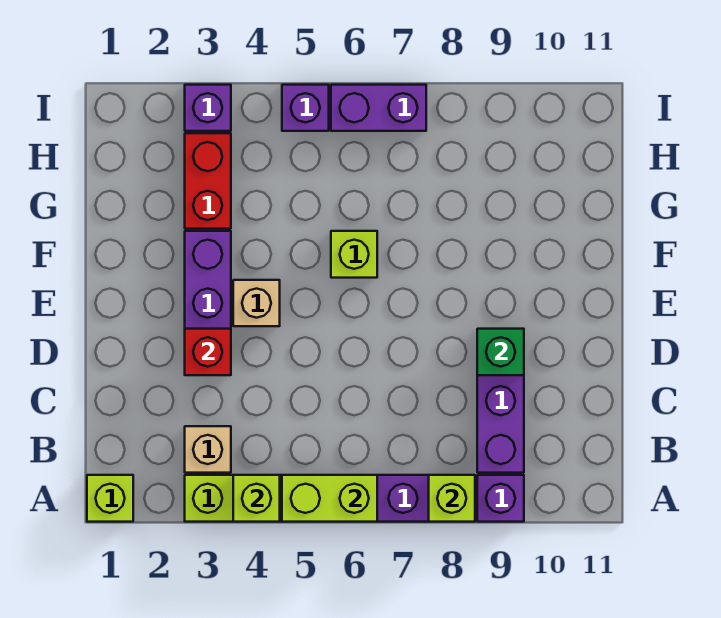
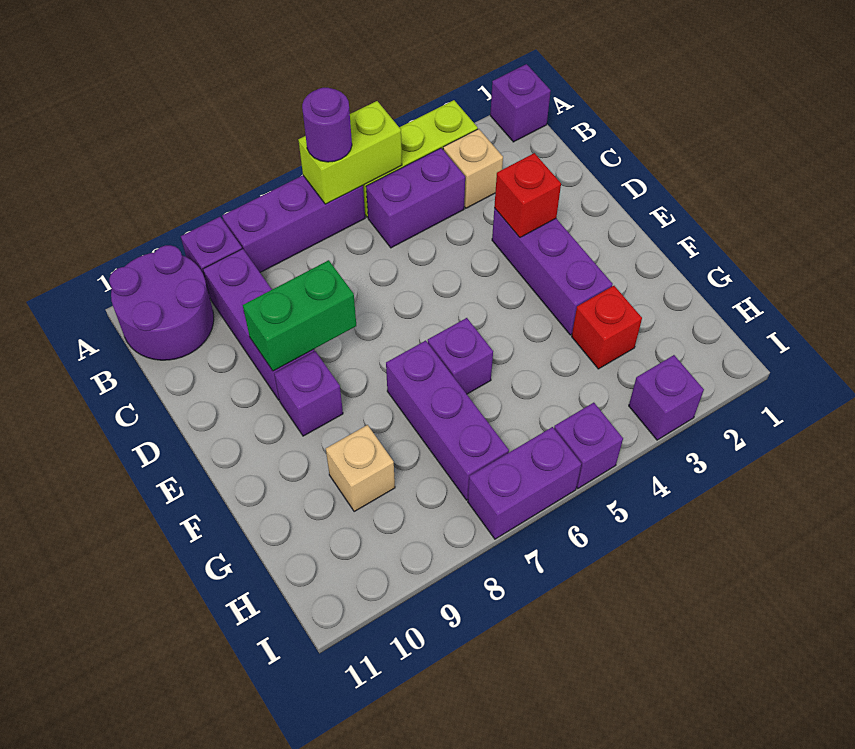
lime 1x1 brick [87,475,133,522] -> purple 1x1 brick [490,64,551,142]
lime 1x1 brick [233,475,280,522] -> none
none -> purple 1x1 round brick [302,88,352,162]
lime 1x1 brick [429,475,475,522] -> none
none -> purple 2x2 round brick [109,245,214,360]
none -> purple 1x2 brick [366,148,465,248]
green 1x1 brick [477,329,524,375] -> green 1x2 brick [243,260,356,371]
tan 1x1 brick [233,280,280,326] -> tan 1x1 brick moved to [326,425,395,512]
none -> purple 1x1 brick [274,351,343,436]
lime 1x1 brick [331,231,377,278] -> purple 1x1 brick [428,318,493,394]
none -> purple 1x3 brick [386,341,509,500]
red 1x2 brick [185,133,231,229] -> red 1x1 brick [572,286,642,369]

